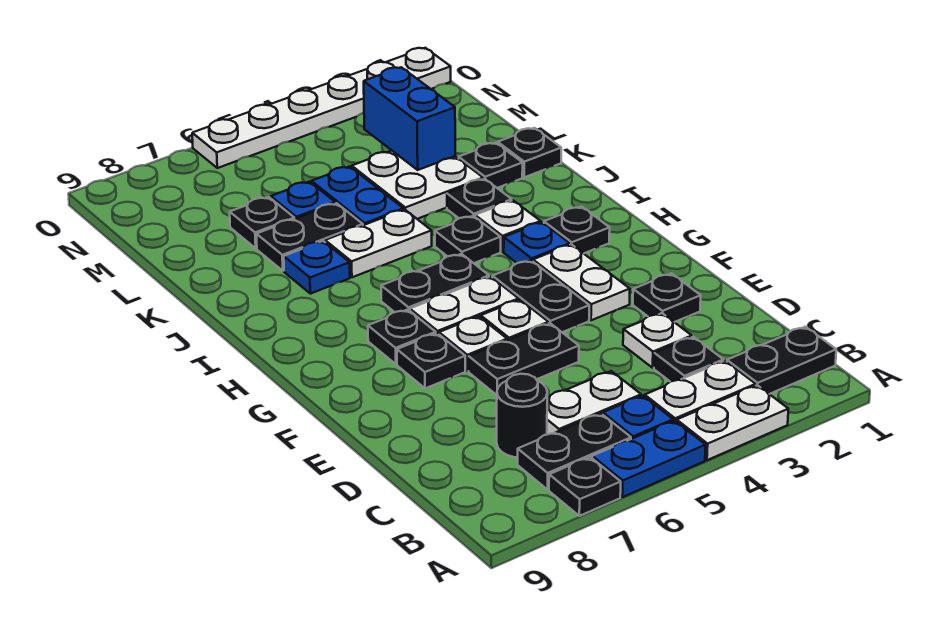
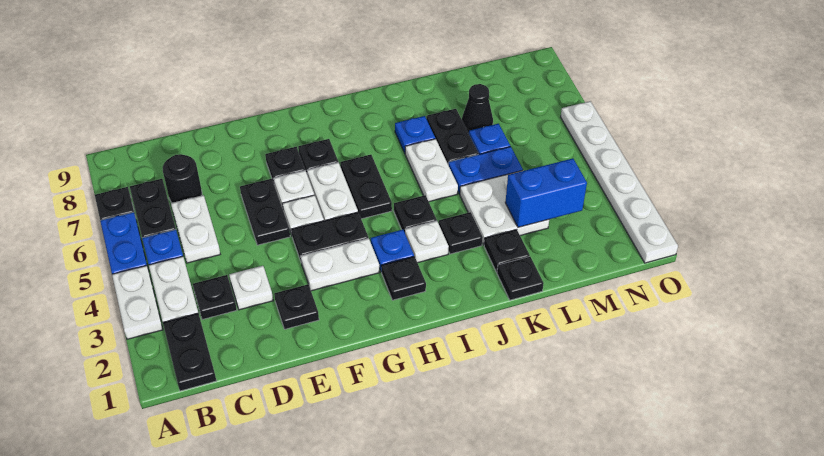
black 1x1 plate [230,197,294,248] -> black 1x1 cone [462,84,493,133]

